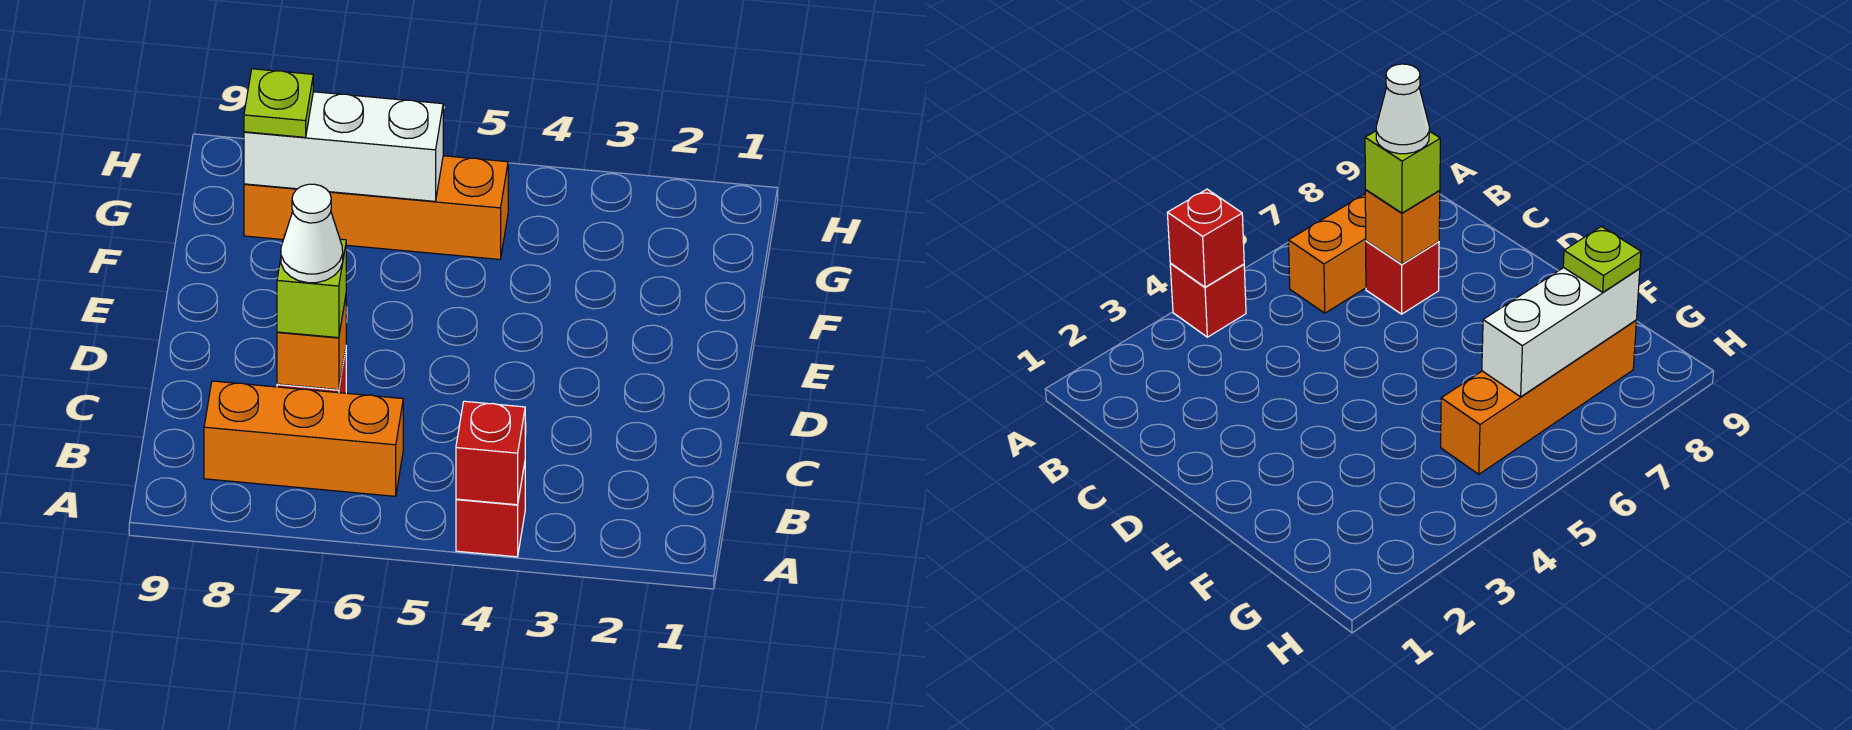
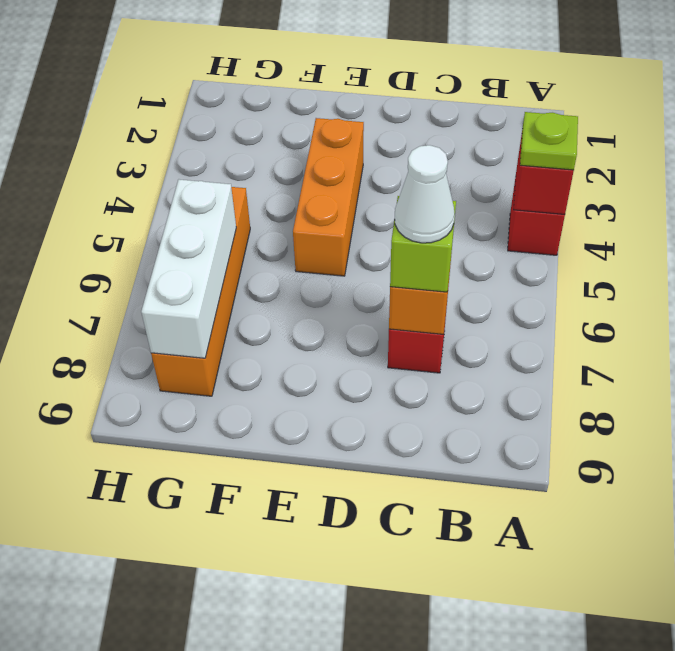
orange 1x3 brick [204,381,403,496] -> orange 1x3 brick moved to [293,118,364,276]
lime 1x1 plate [244,69,313,137] -> lime 1x1 plate moved to [520,112,578,170]

